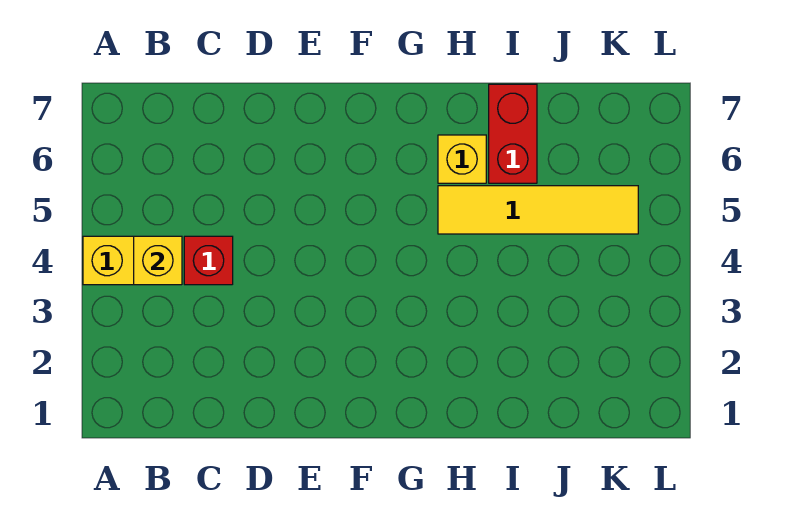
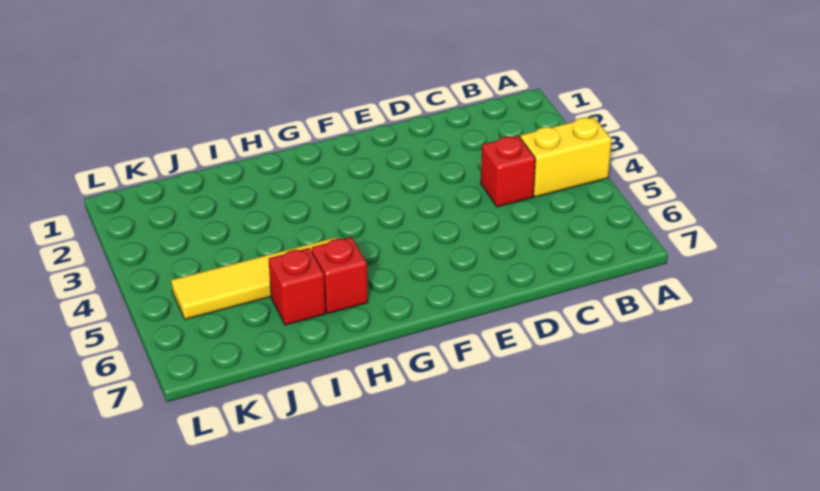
yellow 1x1 brick [134,236,182,285] -> none
yellow 1x1 brick [438,135,486,183] -> red 1x1 brick [311,237,368,313]
red 1x2 brick [489,84,537,183] -> red 1x1 brick [269,248,326,325]

